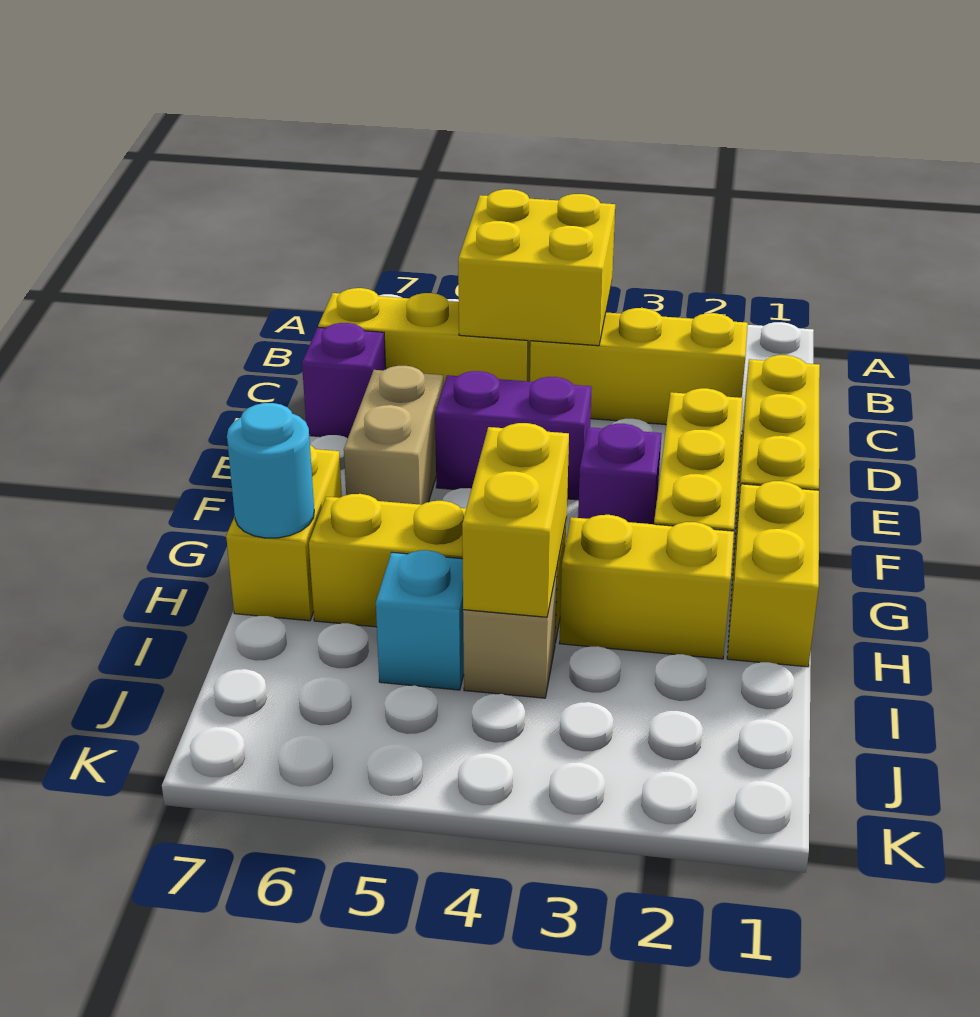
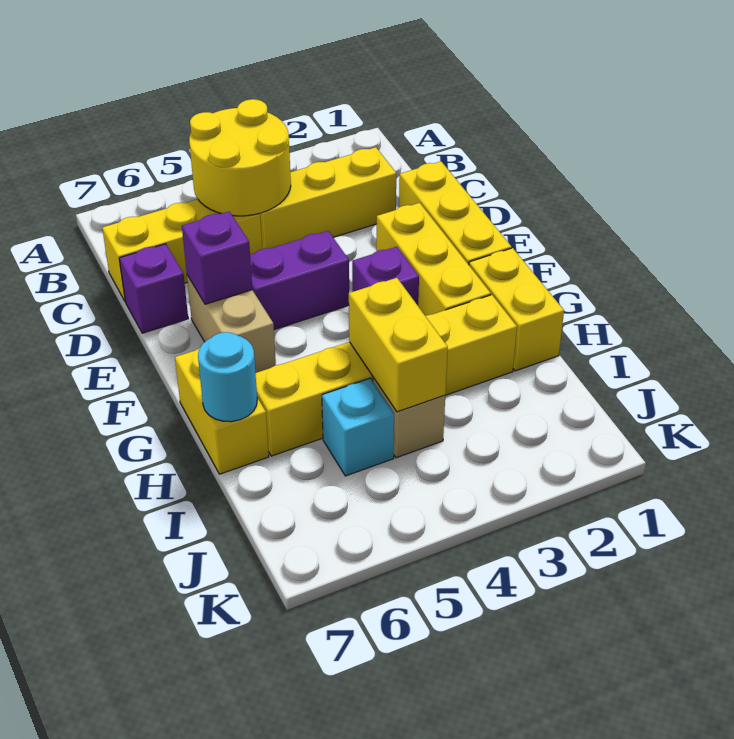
yellow 2x2 brick [458,189,615,346] -> yellow 2x2 round brick [189,99,291,216]
none -> purple 1x1 brick [182,211,252,304]

